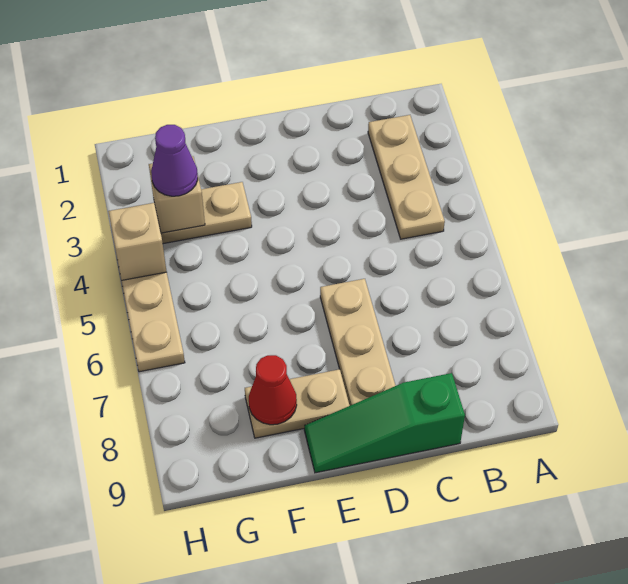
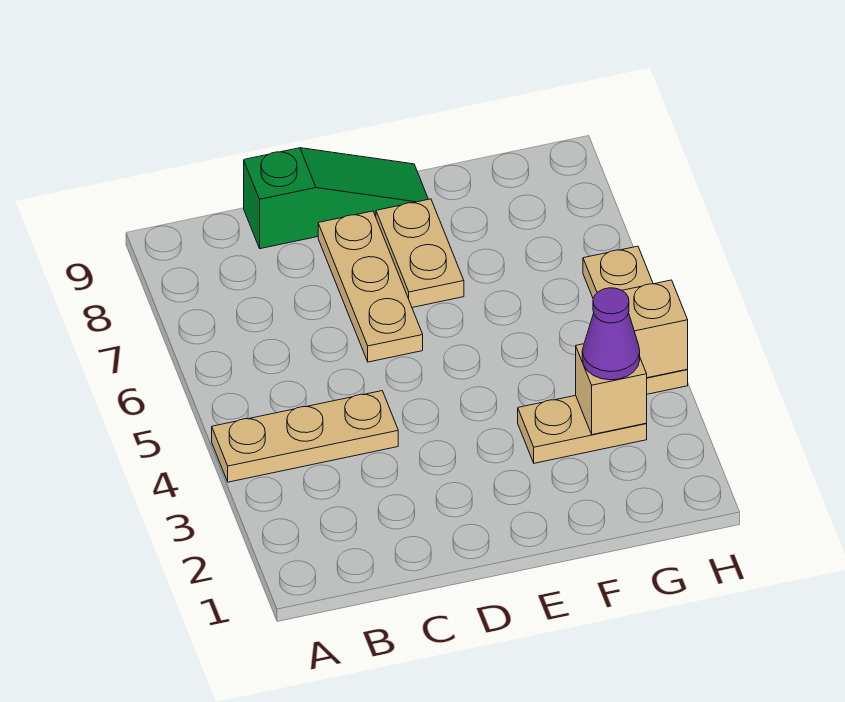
tan 1x3 plate [368,115,445,239] -> tan 1x3 plate turned to [212,391,398,482]
tan 1x2 plate [245,369,350,438] -> tan 1x2 plate turned to [376,199,464,307]
red 1x1 cone [249,355,297,425] -> none

